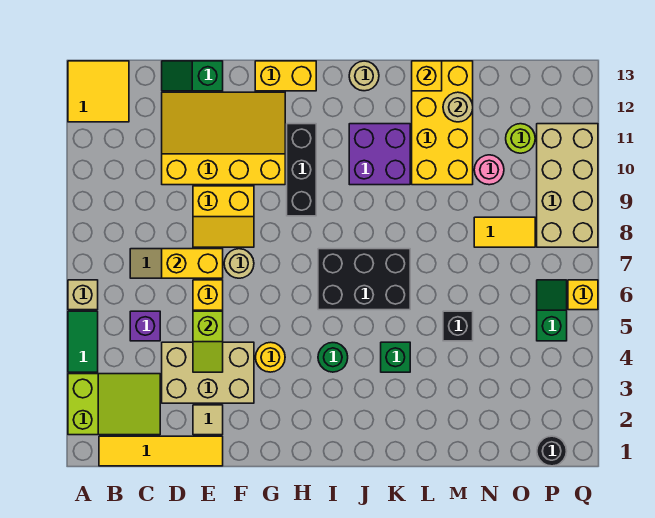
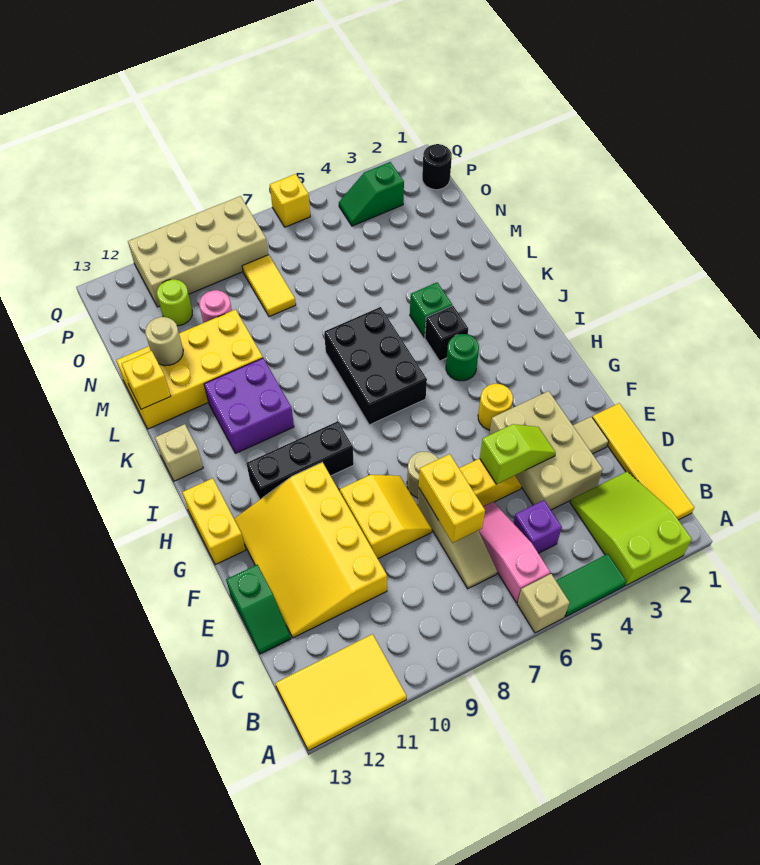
yellow 2x2 tile [68,61,129,122] -> yellow 2x3 tile [275,634,407,751]
none -> pink 1x3 slope [478,502,550,603]
tan 1x1 round brick [349,61,379,91] -> tan 1x1 brick [155,424,203,481]
black 1x1 brick [443,311,473,341] -> black 1x1 brick moved to [425,306,468,361]
green 1x2 slope [537,280,567,341] -> green 1x2 slope moved to [339,162,404,226]

